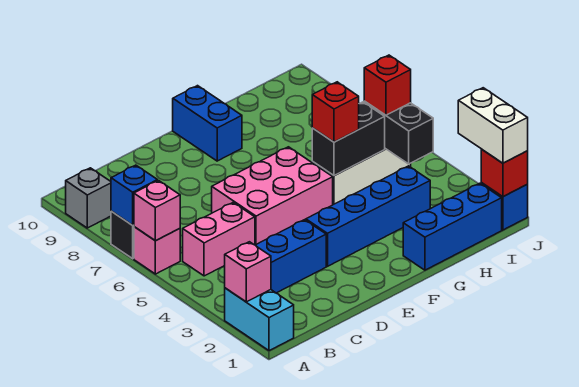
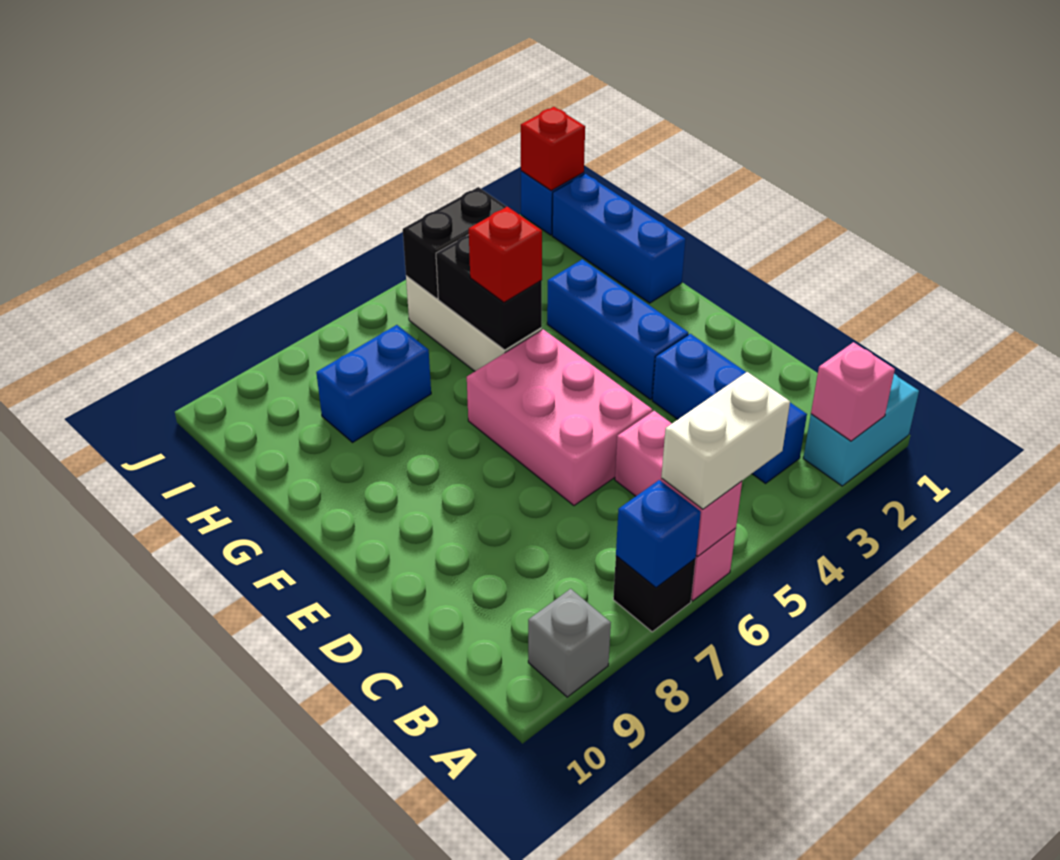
blue 1x4 brick [306,166,430,266] -> blue 1x3 brick [547,259,688,399]
blue 1x2 brick [173,86,242,161] -> blue 1x2 brick moved to [316,325,431,442]
red 1x1 brick [364,55,411,115] -> none
white 1x2 brick [458,88,528,163] -> white 1x2 brick moved to [661,372,790,509]

